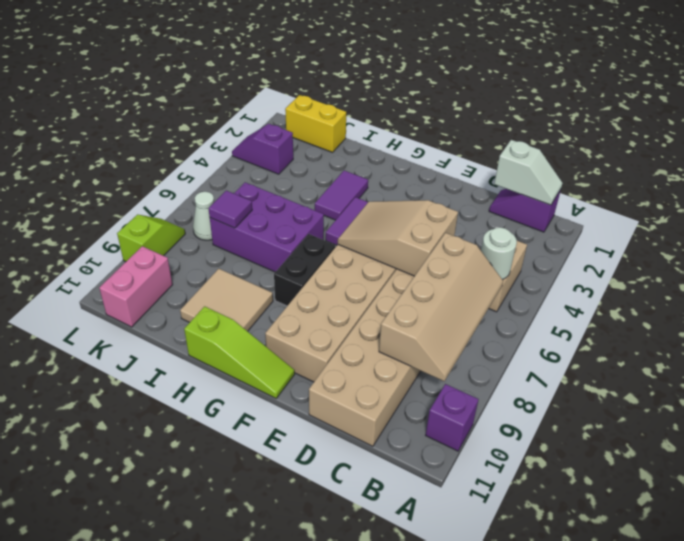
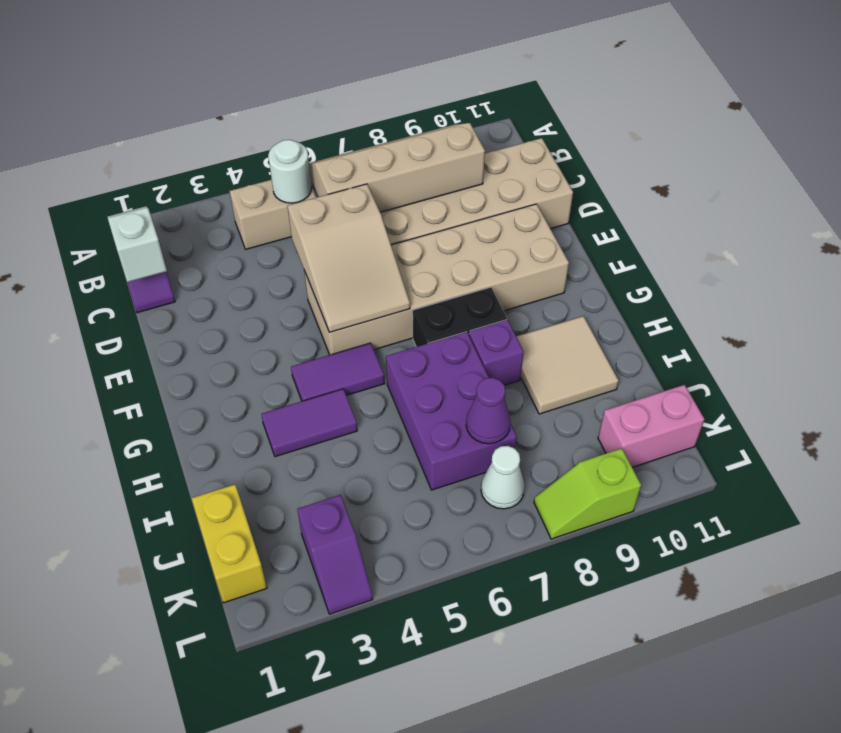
purple 1x1 brick [426,384,479,451] -> purple 1x1 brick moved to [469,320,524,385]
lime 1x3 slope [184,306,295,398] -> none
purple 1x1 tile [208,191,252,228] -> purple 1x1 cone [466,378,511,444]

